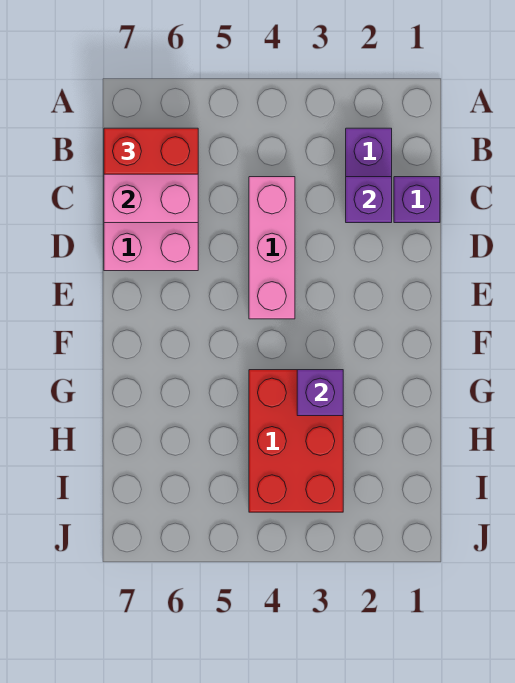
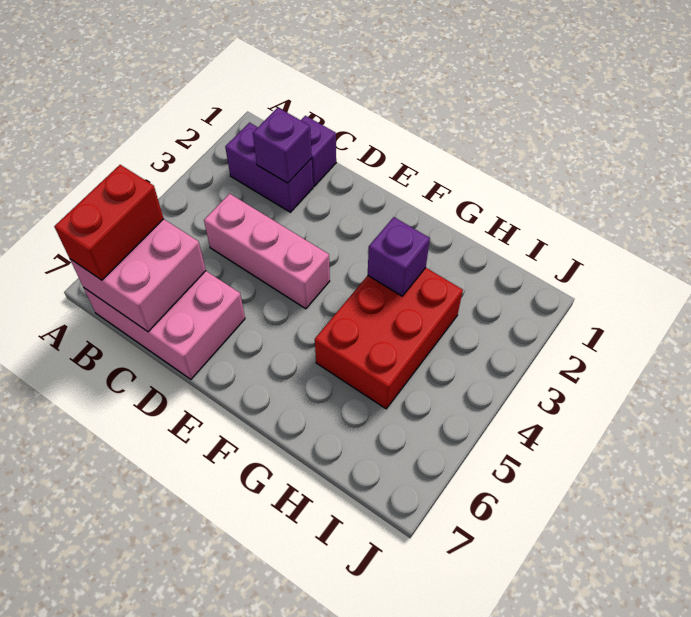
red 2x3 brick [249,370,343,512] -> red 2x3 brick turned to [315,268,463,409]

